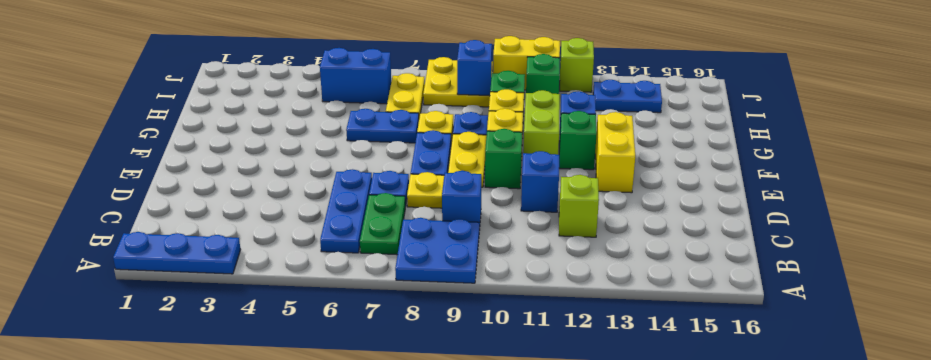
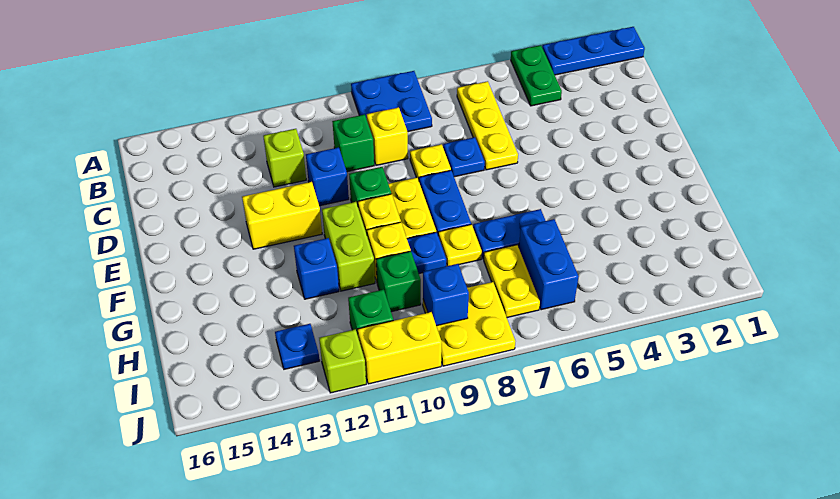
blue 1x3 plate [320,169,372,253] -> yellow 1x3 plate [457,81,518,170]
green 1x2 plate [360,193,405,255] -> green 1x2 plate moved to [511,45,562,106]
blue 1x1 brick [442,171,481,230] -> yellow 1x1 brick [367,107,408,165]
yellow 1x2 brick [595,112,635,193] -> yellow 1x2 brick turned to [242,182,322,249]
green 1x1 brick [559,111,597,170] -> green 1x1 brick moved to [332,114,374,172]
blue 1x2 brick [320,48,391,104] -> blue 1x2 brick turned to [519,219,579,310]
blue 1x2 plate [593,80,662,113] -> blue 1x1 plate [275,324,320,369]

